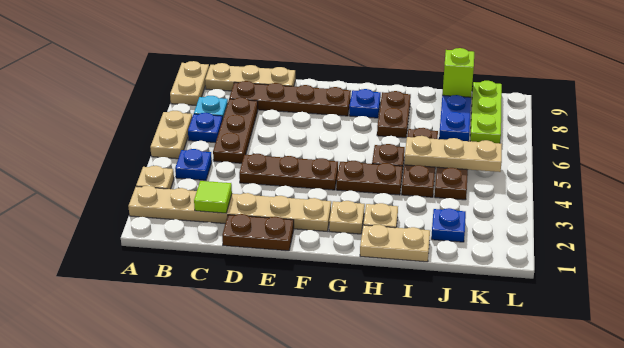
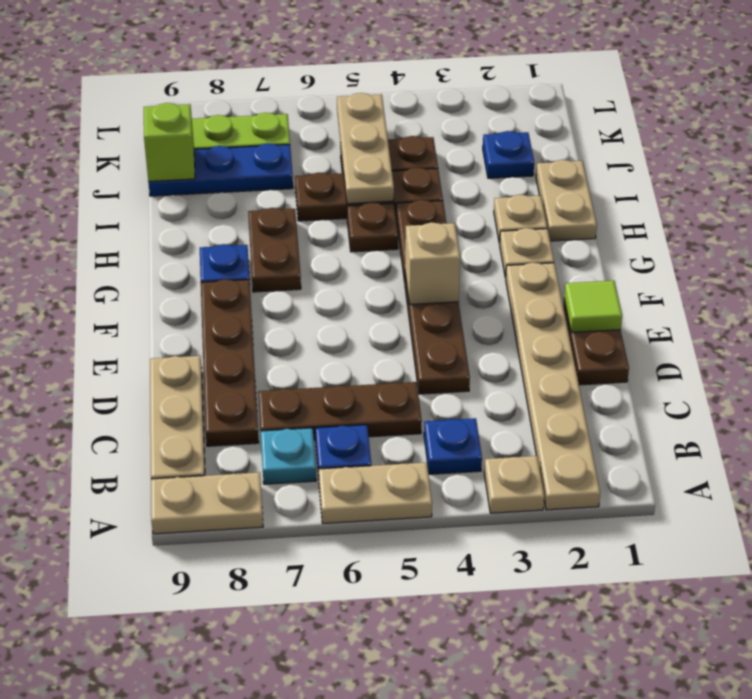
lime 1x1 tile [194,181,232,213] -> lime 1x1 tile moved to [564,281,622,332]
none -> tan 1x1 brick [405,222,460,305]
brown 1x2 plate [377,91,411,138] -> brown 1x2 plate turned to [248,208,301,292]

